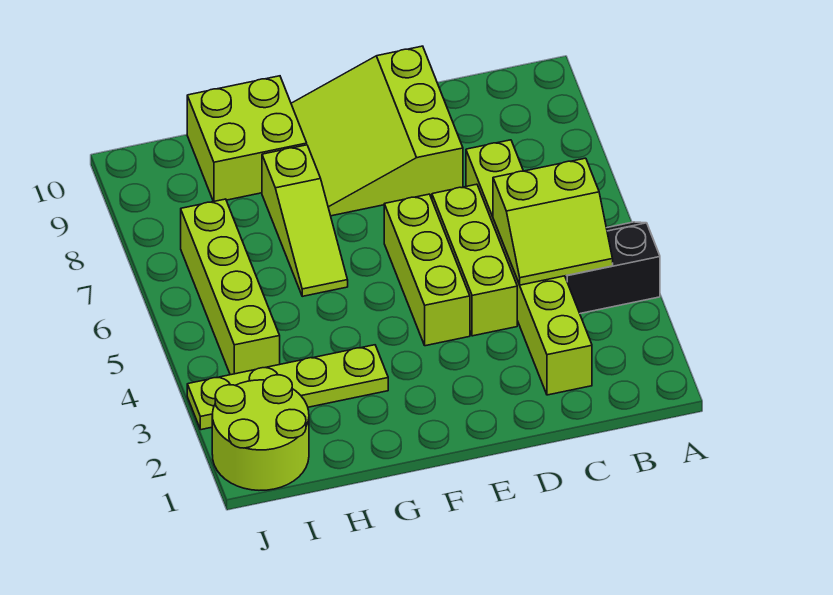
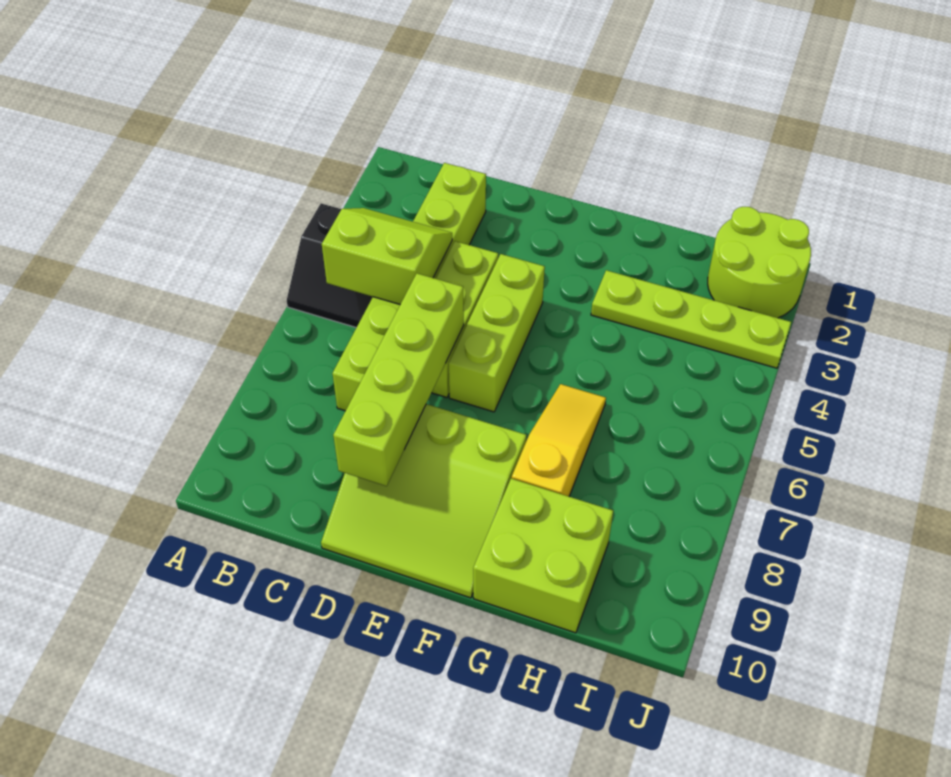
lime 3x3 slope [291,46,463,216] -> lime 3x3 slope turned to [321,404,526,598]
lime 1x3 slope [262,145,348,296] -> yellow 1x3 slope [512,384,606,496]
lime 1x4 brick [181,199,280,375] -> lime 1x4 brick moved to [333,273,464,486]

